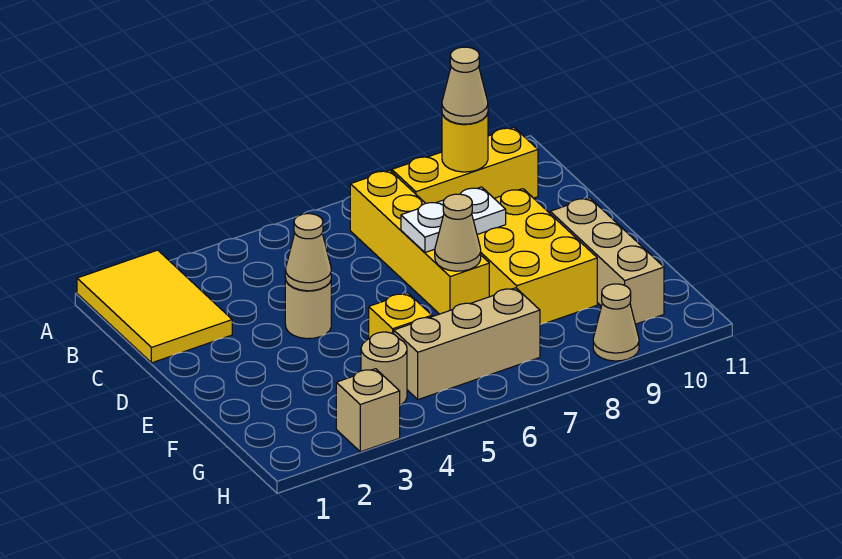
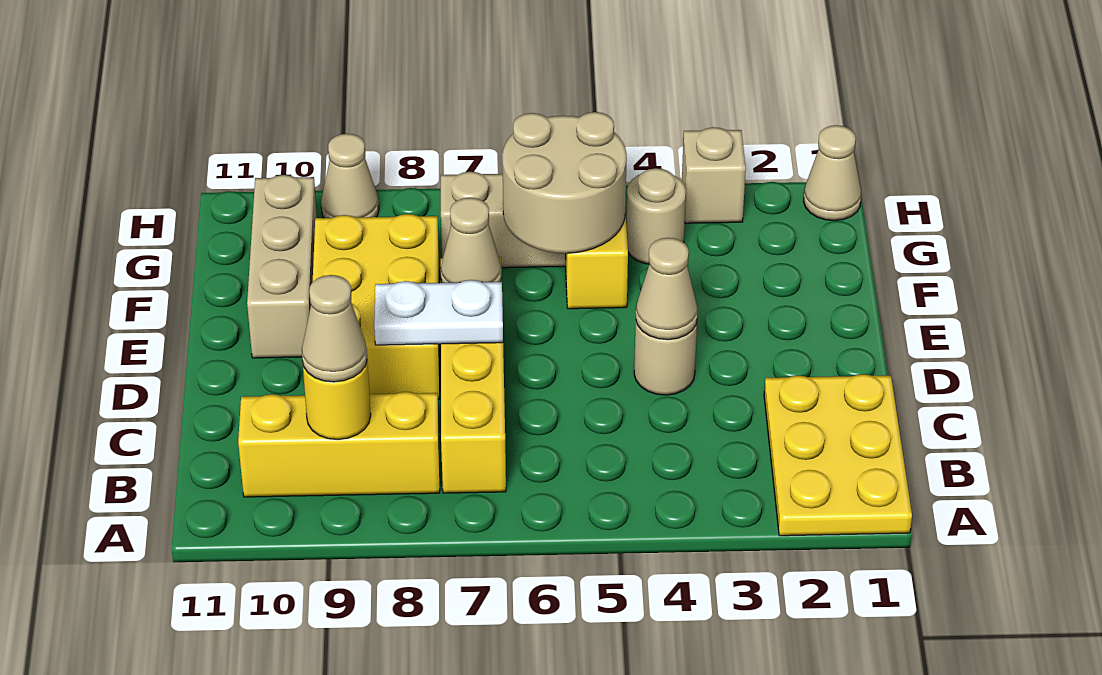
yellow 2x3 tile [77,250,232,363] -> yellow 2x3 plate [764,374,912,536]
none -> tan 2x2 round brick [502,112,627,253]
none -> tan 1x1 cone [804,125,861,221]

